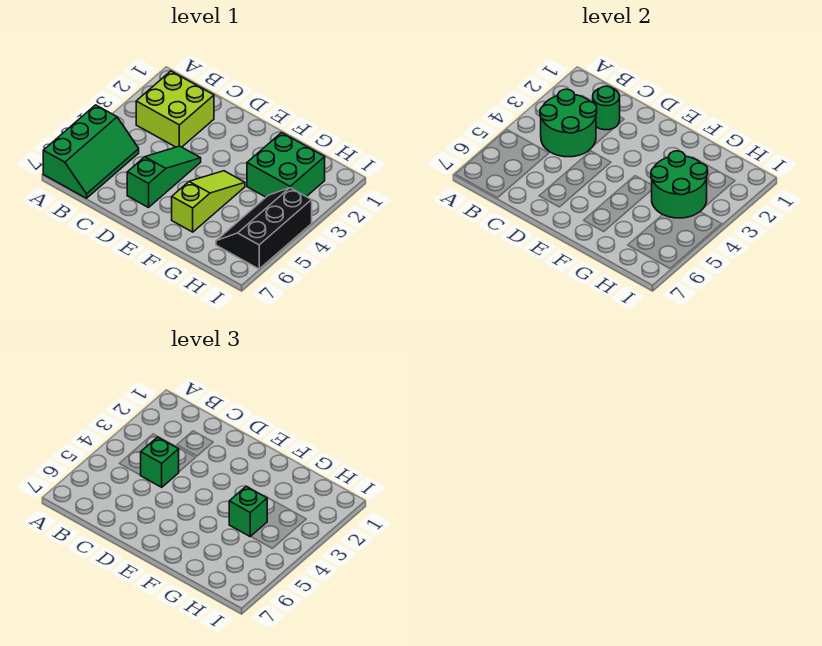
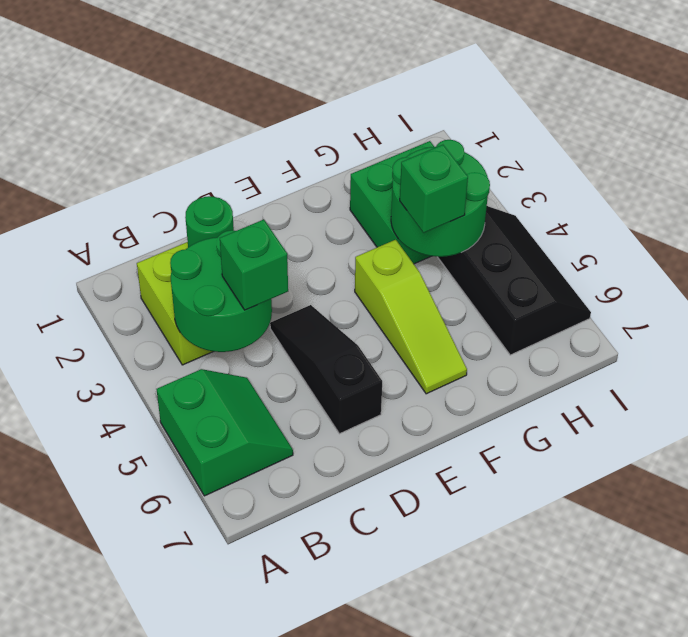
green 2x3 slope [43,105,139,198] -> green 2x2 slope [157,369,293,496]
green 1x3 slope [127,146,201,208] -> black 1x3 slope [270,305,382,434]
lime 1x3 slope [172,171,245,232] -> lime 1x3 slope turned to [355,240,467,394]
black 2x3 slope [216,188,312,269] -> black 2x3 slope turned to [438,206,591,355]

